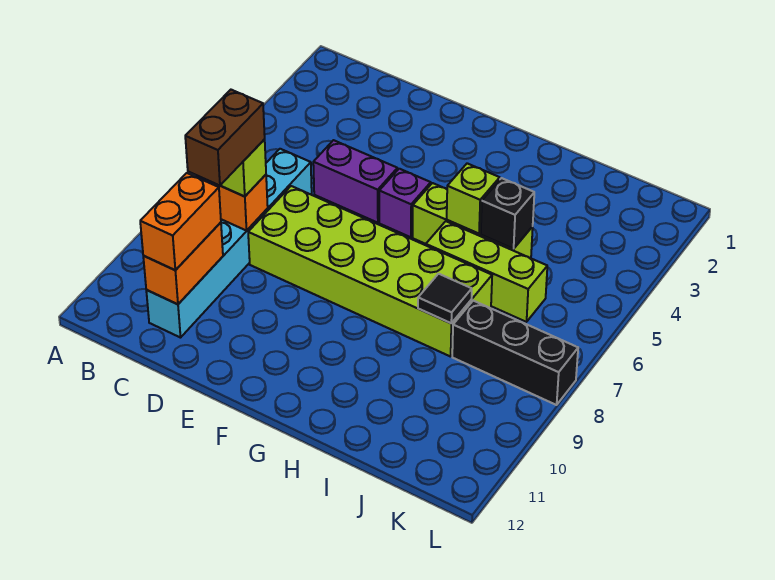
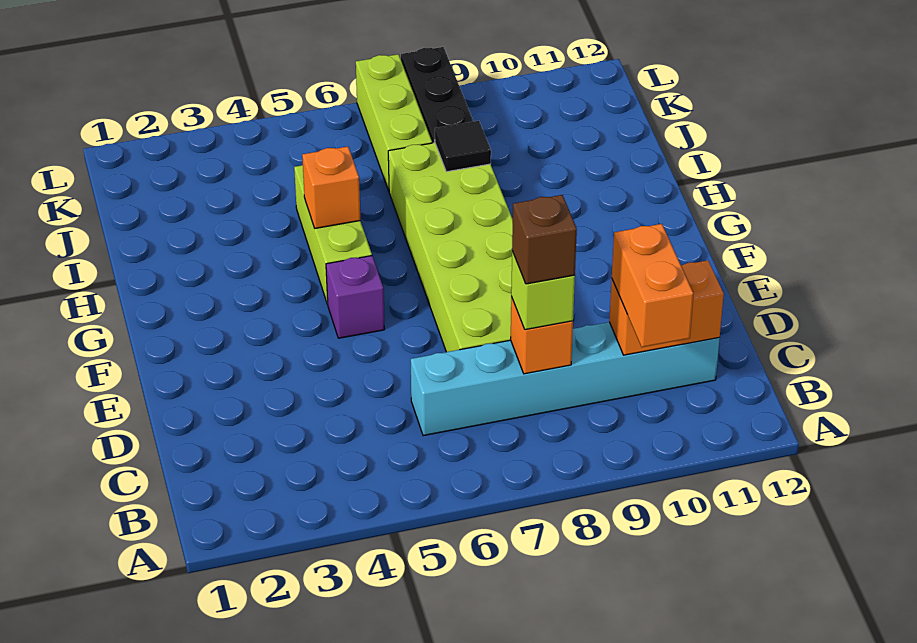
brown 1x2 brick [185,90,265,186] -> brown 1x1 brick [512,195,577,284]
orange 1x2 brick [140,173,221,270] -> orange 1x2 brick turned to [612,224,694,347]
purple 1x2 brick [313,140,397,223] -> none
lime 1x1 brick [447,163,500,233] -> orange 1x1 brick [302,147,360,228]
lime 1x3 brick [426,221,547,322] -> lime 1x3 brick moved to [356,54,432,191]
black 1x1 brick [481,178,534,249] -> none

